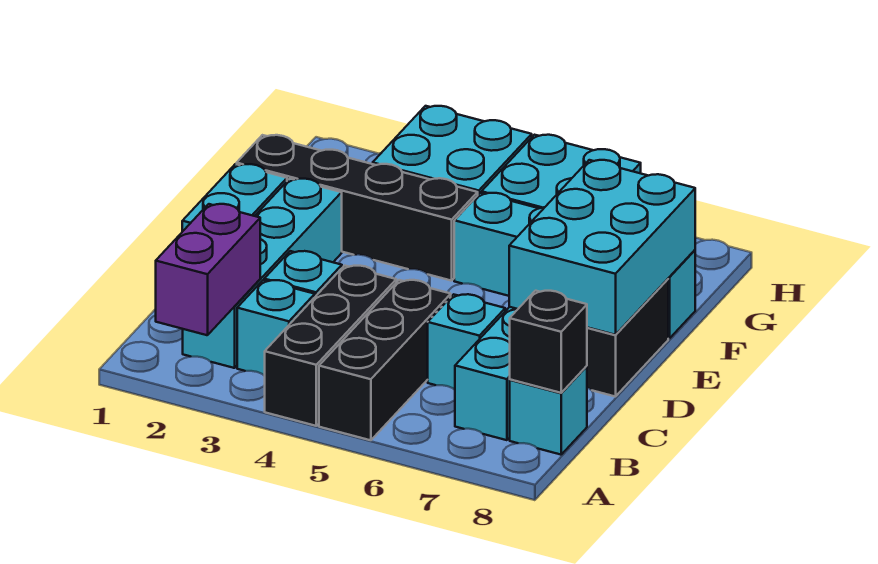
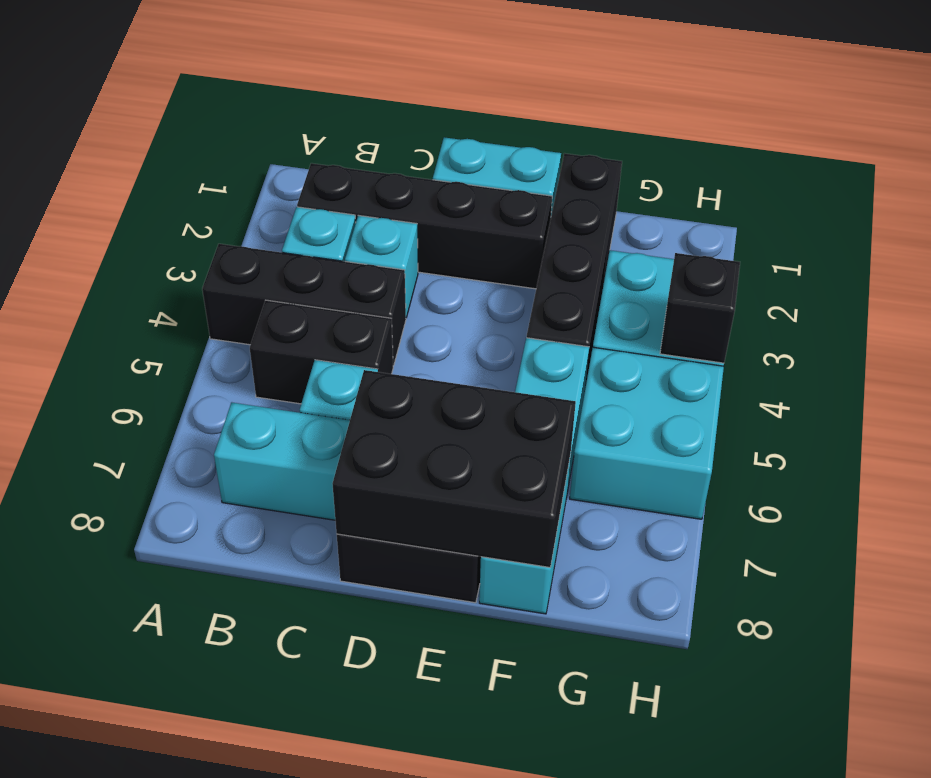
purple 1x2 brick [156,204,260,335] -> none
black 1x3 brick [319,280,451,440] -> black 1x2 brick [250,300,393,404]
cyan 1x4 brick [183,179,342,368] -> black 1x4 brick [297,163,552,289]
cyan 1x1 brick [510,366,587,455] -> none
black 1x1 brick [510,291,587,393] -> black 1x1 brick moved to [660,253,740,363]
cyan 2x3 brick [509,160,695,335] -> black 2x3 brick [333,370,576,567]

